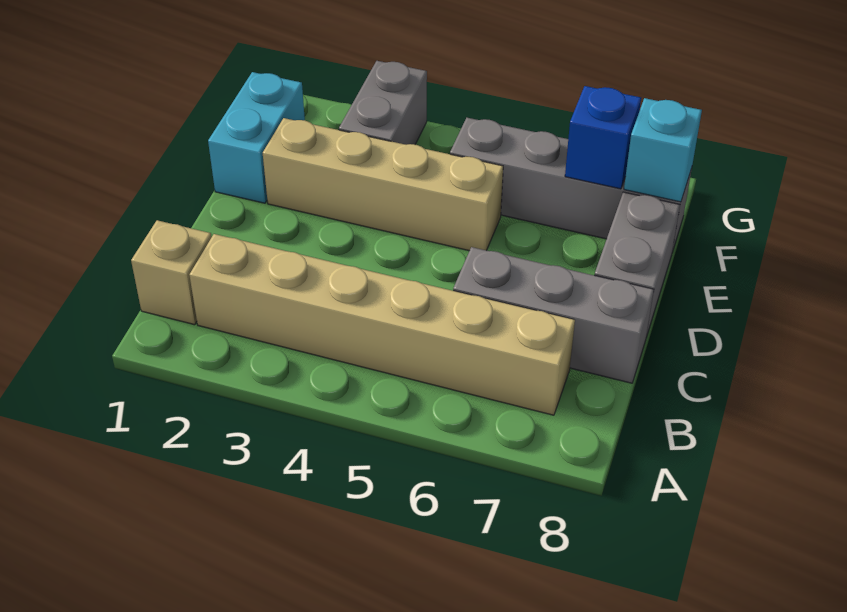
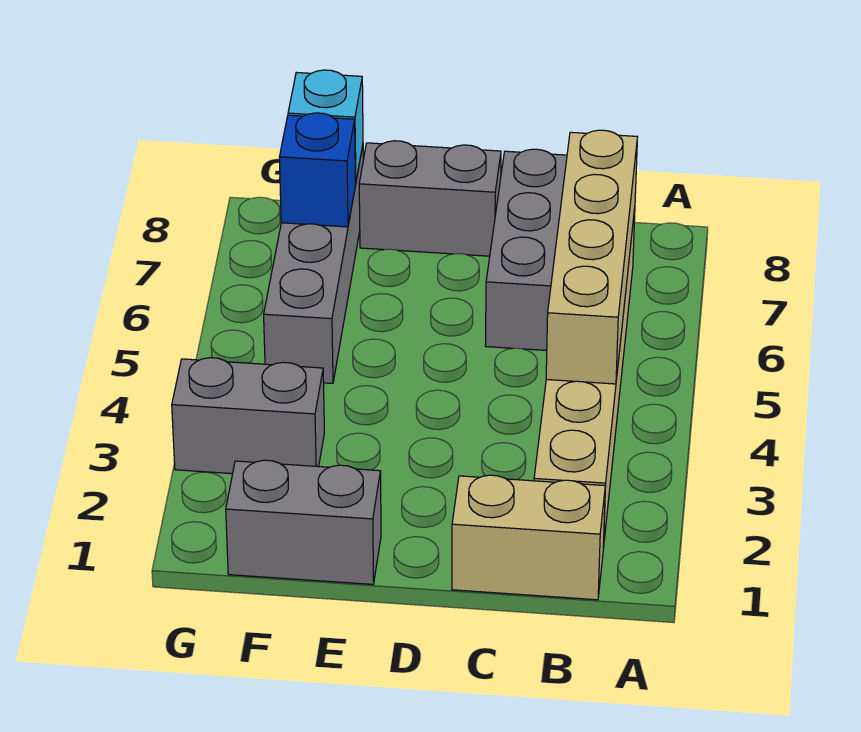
tan 1x1 brick [131,220,212,325] -> tan 1x2 brick [452,475,605,600]
cyan 1x2 brick [208,72,305,203] -> grey 1x2 brick [226,460,381,584]
tan 1x4 brick [263,118,503,251] -> tan 1x4 brick moved to [546,130,637,384]

